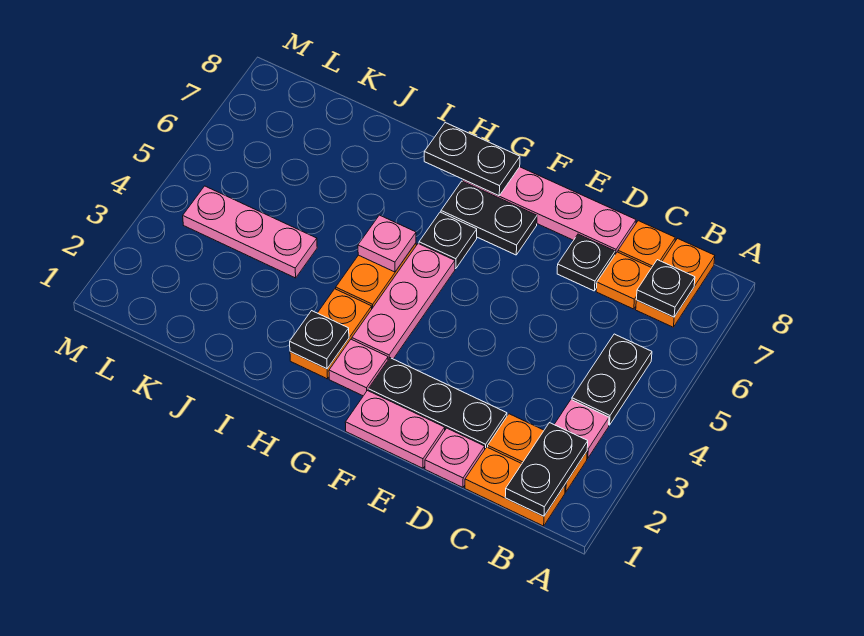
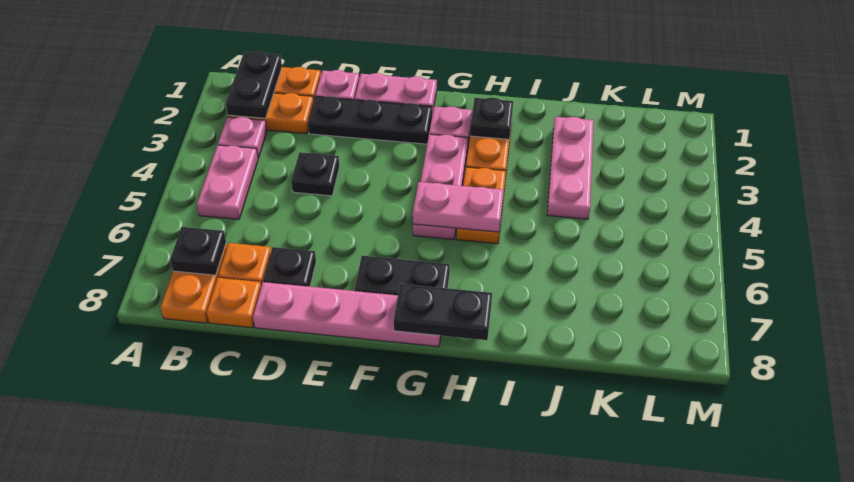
black 1x2 plate [572,334,652,425] -> pink 1x2 plate [197,145,258,219]
black 1x1 plate [419,212,477,269] -> black 1x1 plate moved to [291,152,339,196]
pink 1x1 plate [358,215,416,272] -> pink 1x2 plate [413,182,503,232]
pink 1x3 plate [183,186,317,278] -> pink 1x3 plate turned to [547,117,594,219]

